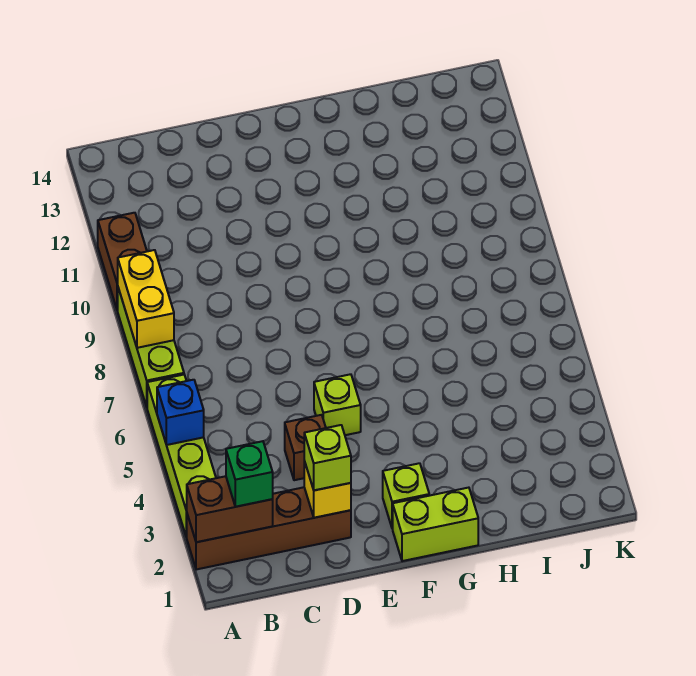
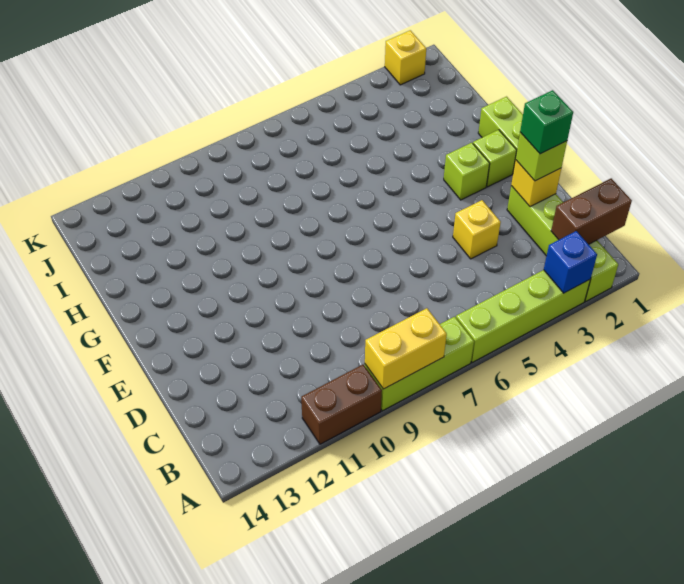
brown 1x4 brick [187,487,351,570] -> lime 1x4 brick [507,186,618,301]
brown 1x2 brick [187,476,273,542] -> brown 1x2 brick turned to [551,178,632,244]
blue 1x1 brick [157,380,204,445] -> blue 1x1 brick moved to [544,231,597,293]
green 1x1 brick [226,441,273,507] -> green 1x1 brick moved to [520,90,573,154]
brown 1x1 brick [285,415,326,480] -> yellow 1x1 brick [453,200,501,259]
lime 1x1 brick [314,374,361,435] -> lime 1x1 brick moved to [444,143,490,200]
none -> yellow 1x1 brick [385,30,426,85]

